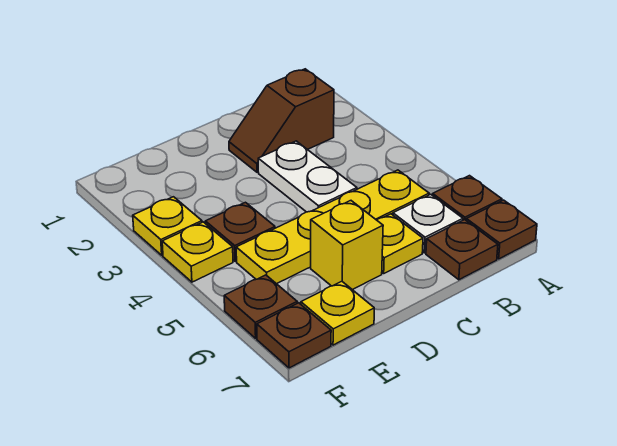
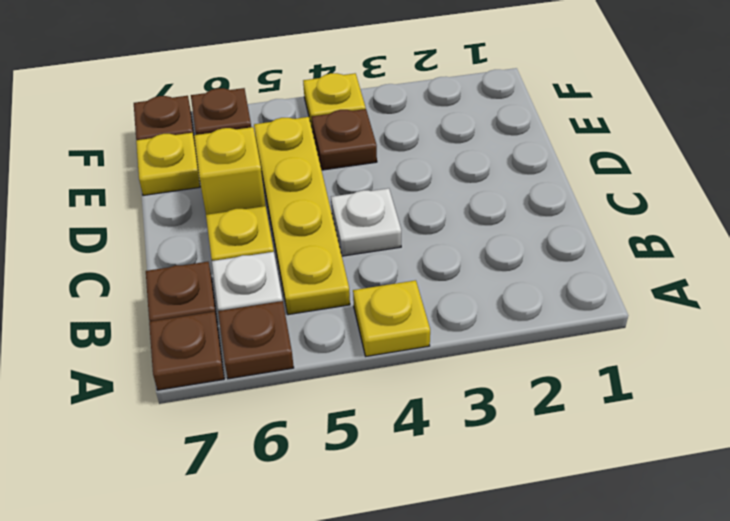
brown 1x2 slope [229,69,334,172] -> none
white 1x2 plate [258,141,357,212] -> white 1x1 plate [331,188,401,256]
yellow 1x1 plate [133,197,202,255] -> yellow 1x1 plate moved to [353,280,430,356]

